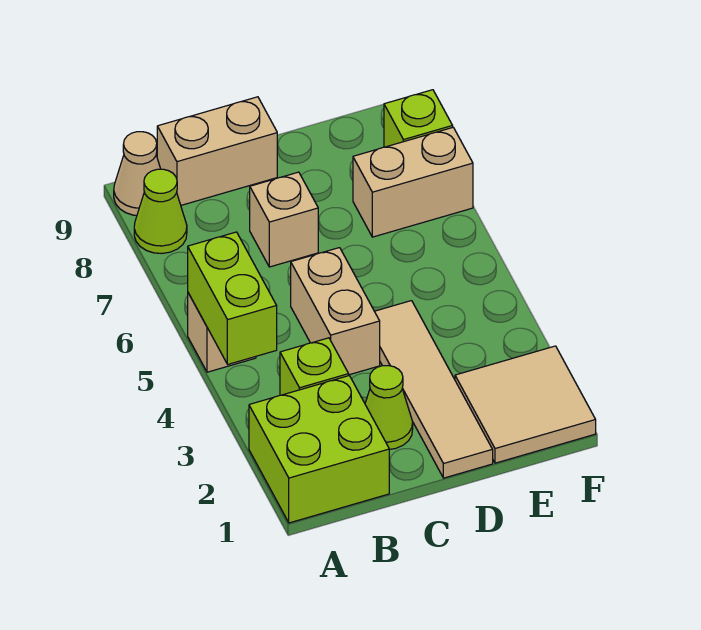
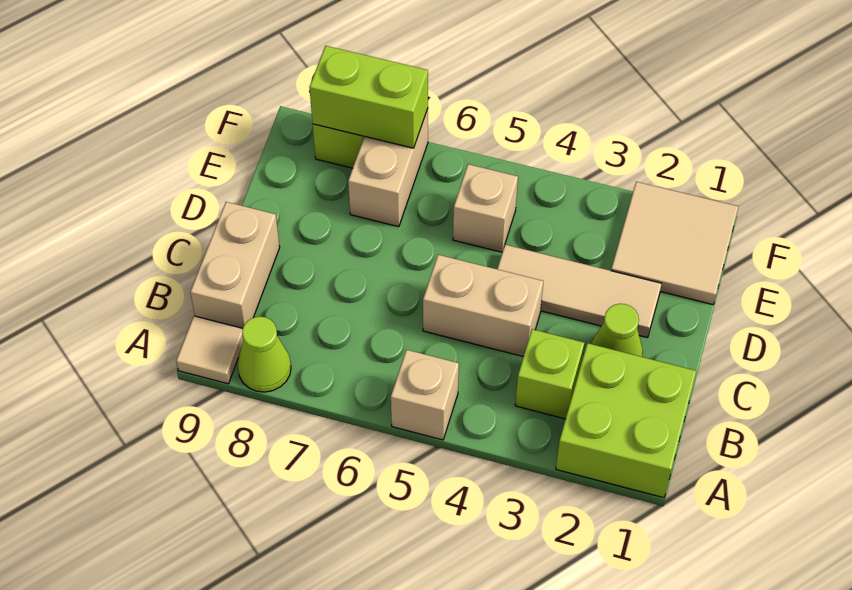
lime 1x2 brick [188,232,277,364] -> lime 1x2 brick moved to [309,46,428,148]
tan 1x1 cone [114,132,160,215] -> tan 1x1 tile [176,316,243,384]
tan 1x1 brick [250,172,318,267] -> tan 1x1 brick moved to [453,164,518,252]
tan 1x4 tile [374,301,493,478] -> tan 1x3 tile [497,245,662,338]

